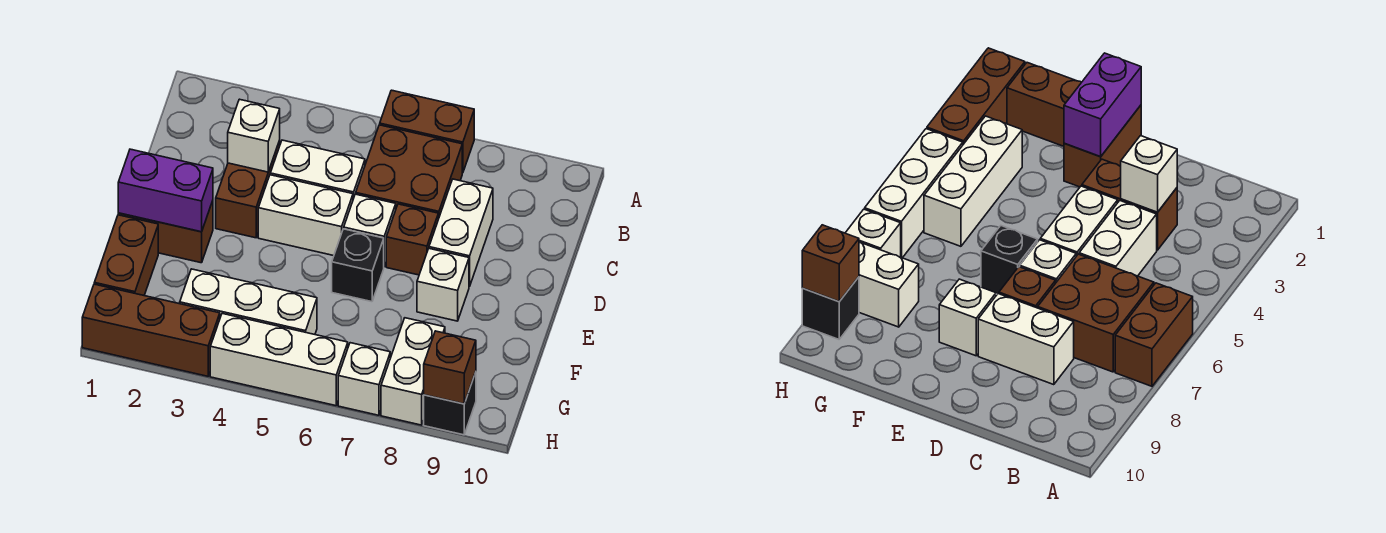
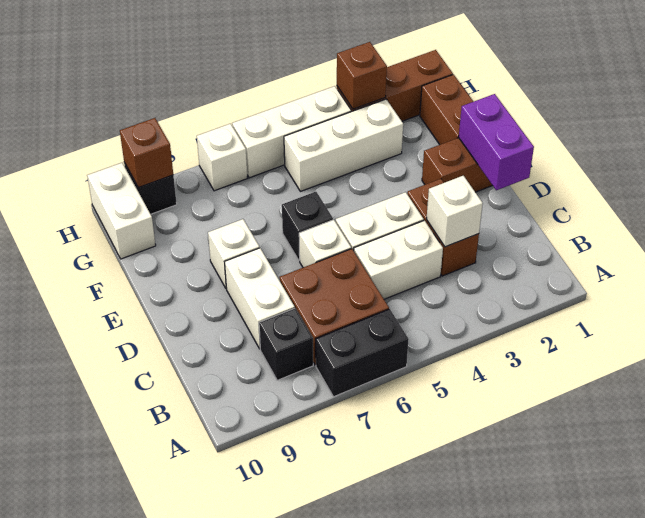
brown 1x2 brick [380,90,474,173] -> black 1x2 brick [316,309,409,397]
none -> black 1x1 brick [259,308,313,380]
brown 1x1 brick [386,204,438,275] -> brown 1x1 brick moved to [337,42,387,109]
purple 1x2 brick [118,149,213,232] -> purple 1x2 brick turned to [459,94,534,190]
white 1x2 brick [381,318,445,425] -> white 1x2 brick moved to [87,163,156,259]

